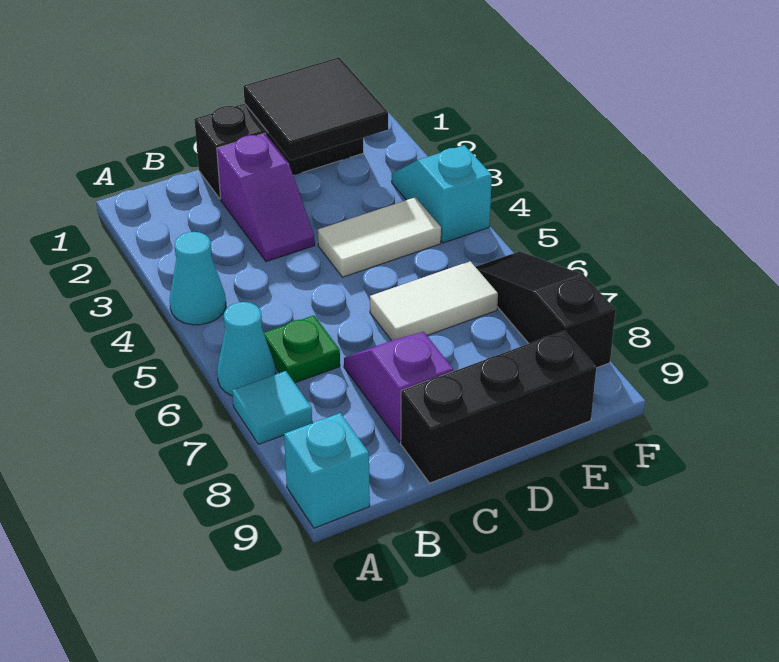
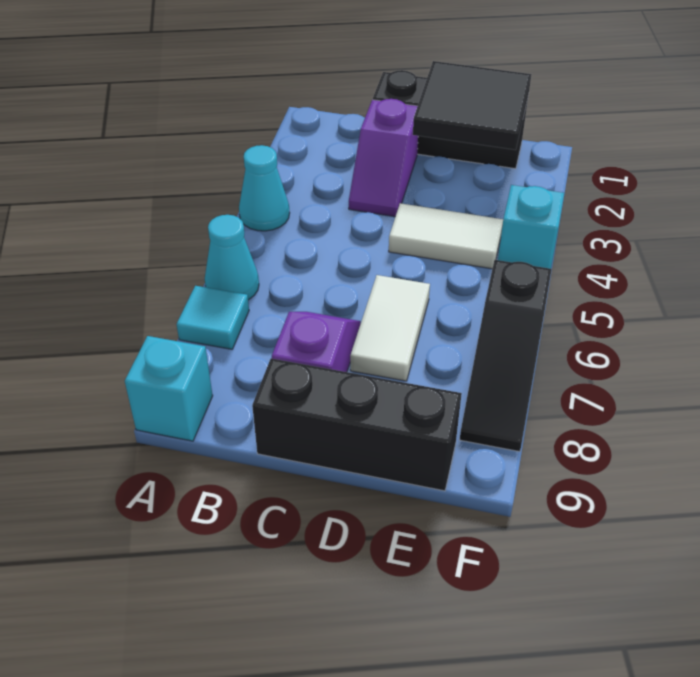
green 1x1 plate [264,315,340,383] -> none
white 1x2 tile [370,261,498,341] -> white 1x2 tile turned to [350,275,430,381]
black 1x3 slope [476,251,616,368] -> black 1x3 slope turned to [460,260,552,452]

